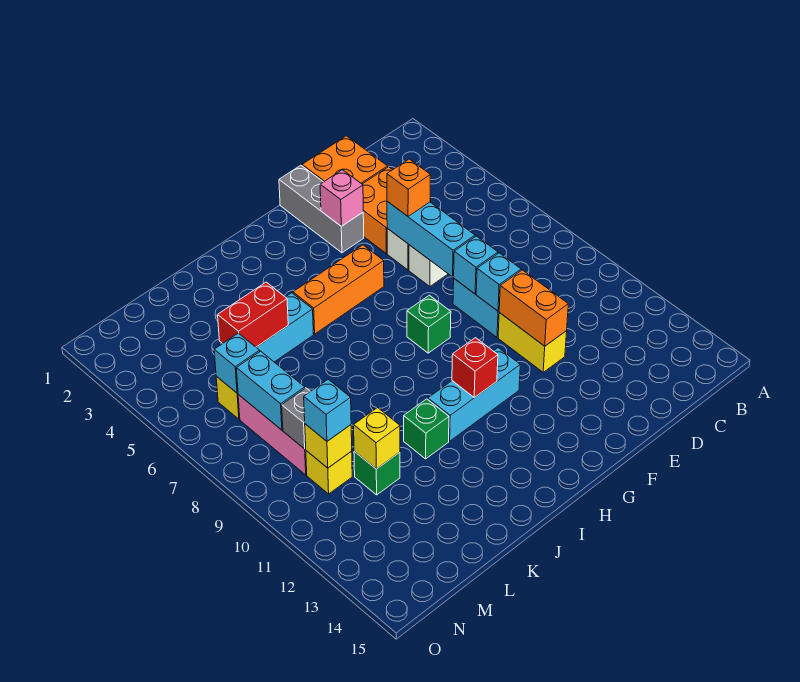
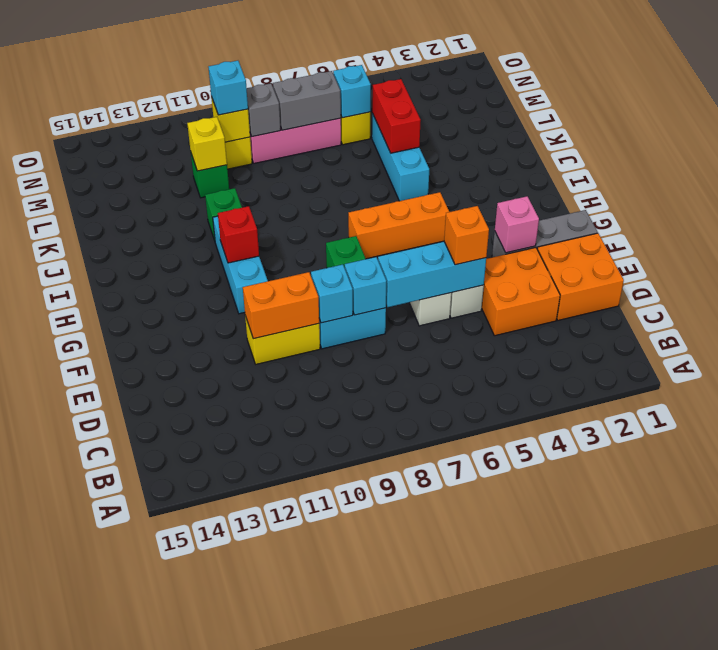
orange 1x3 brick [293,245,384,334] -> orange 1x3 brick turned to [348,192,449,259]
cyan 1x2 brick [236,351,305,430] -> grey 1x2 brick [273,71,341,130]

